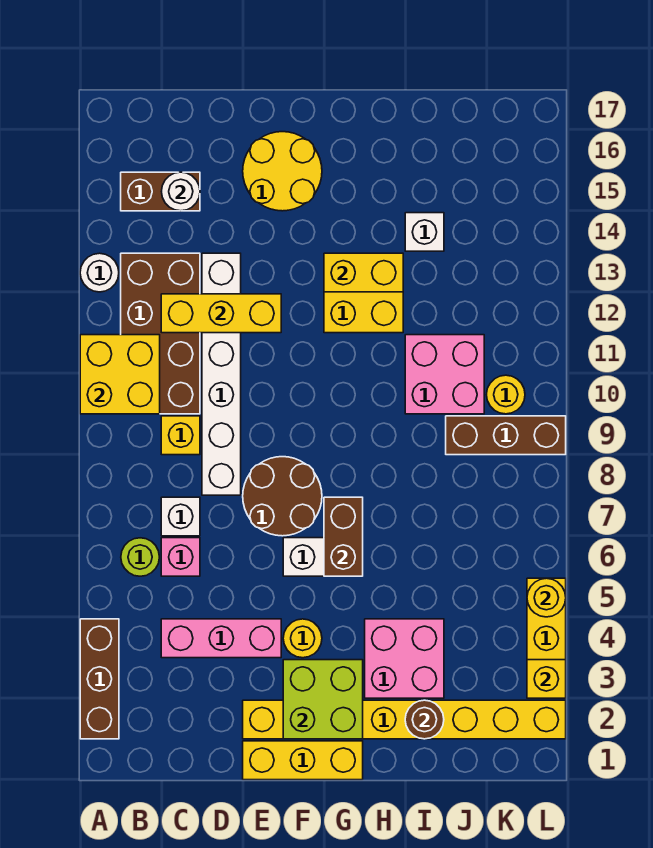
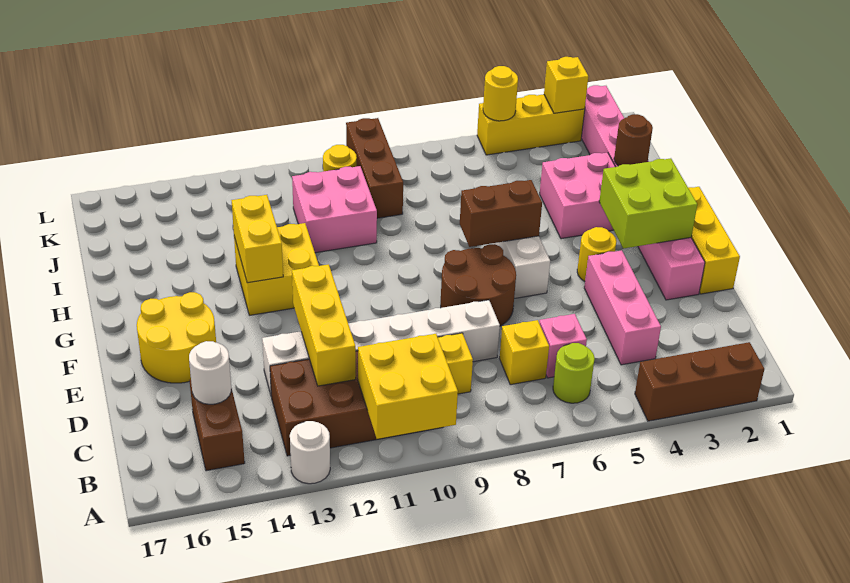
white 1x1 brick [161,497,200,536] -> yellow 1x1 brick [500,320,549,385]
yellow 1x8 brick [243,700,566,739] -> pink 1x8 brick [581,85,705,300]
white 1x1 brick [405,213,444,251] -> none

